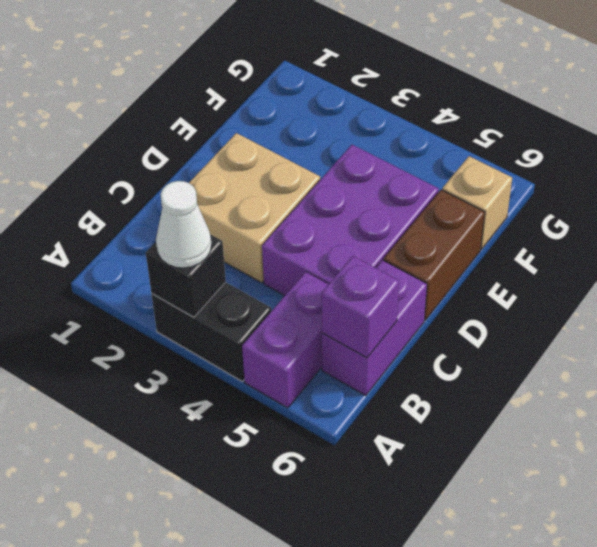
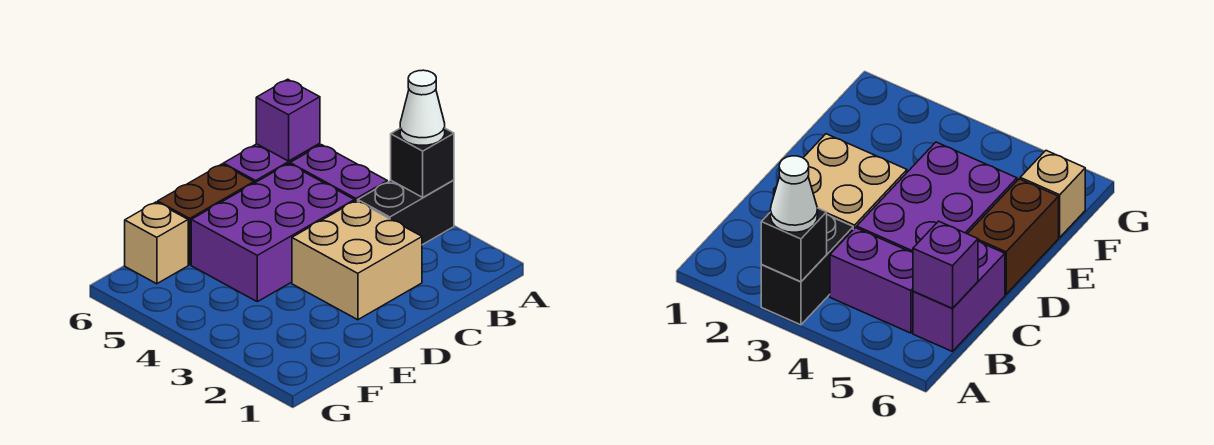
black 1x2 brick [152,282,271,381] -> black 1x2 brick turned to [358,180,454,245]
purple 1x2 brick [242,272,328,408] -> purple 1x2 brick turned to [290,145,387,201]

